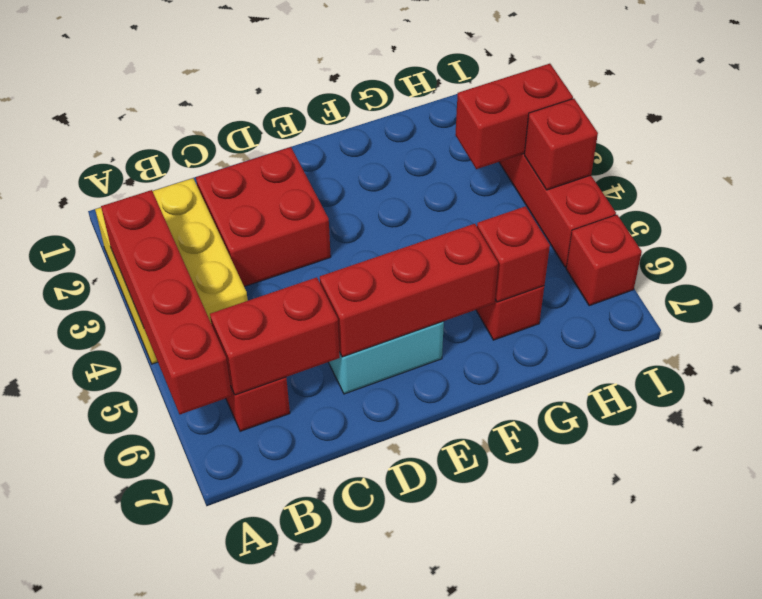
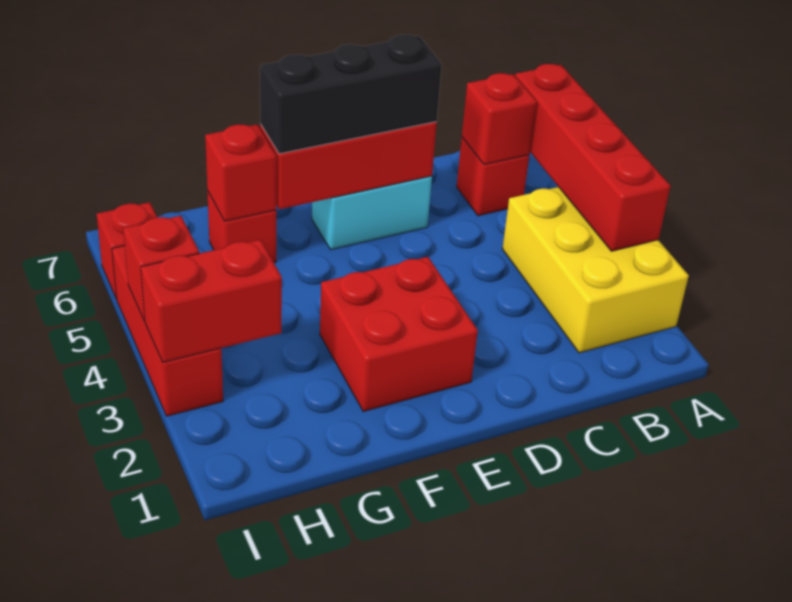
red 1x2 brick [210,277,340,395] -> red 1x1 brick [462,73,537,165]
red 2x2 brick [196,147,331,287] -> red 2x2 brick moved to [320,257,478,411]
none -> black 1x3 brick [260,35,442,154]

